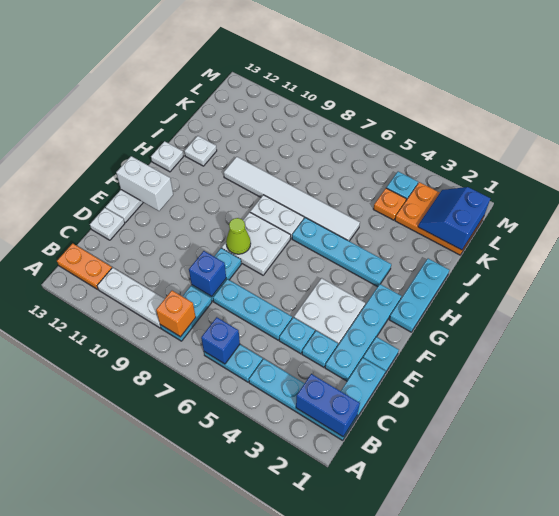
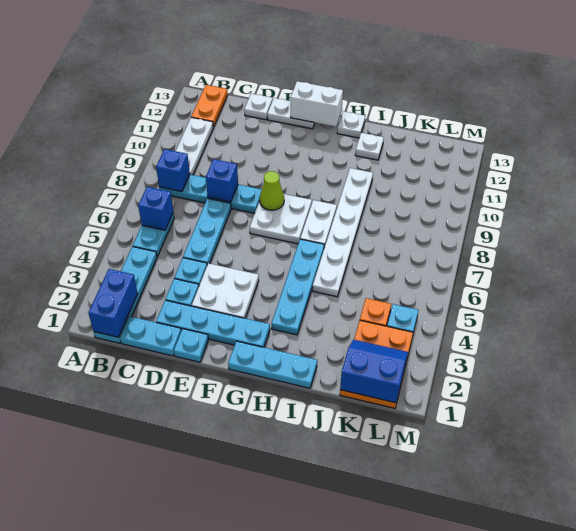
orange 1x1 brick [156,291,196,337] -> blue 1x1 brick [156,149,190,192]
white 1x2 brick [116,156,173,211] -> white 1x2 brick turned to [291,81,343,127]
white 1x6 tile [224,157,360,241] -> white 1x6 plate [312,168,373,297]

